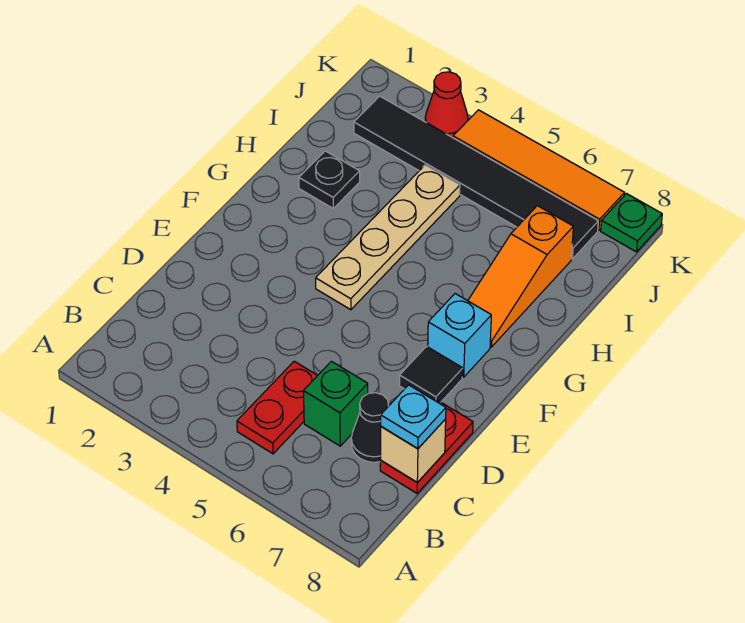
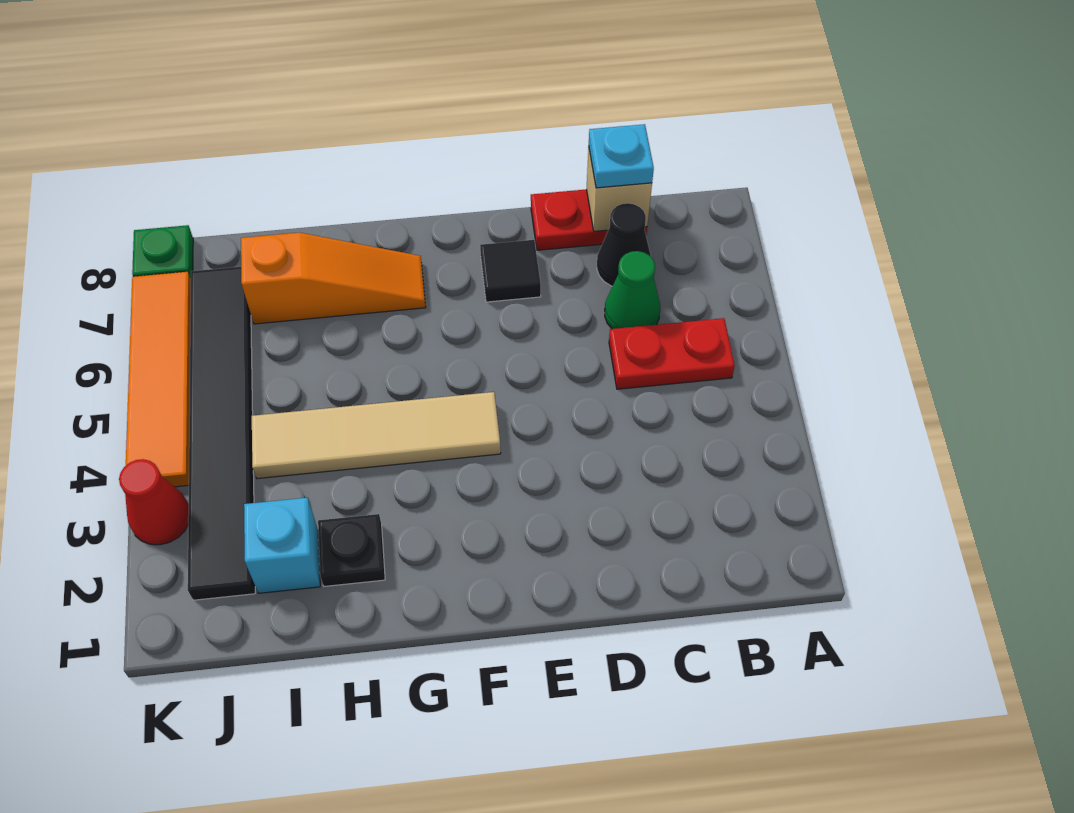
green 1x1 brick [303,361,368,446] -> green 1x1 cone [605,251,660,329]
tan 1x4 plate [316,165,460,310] -> tan 1x4 tile [252,392,501,479]
cyan 1x1 brick [428,294,491,377] -> cyan 1x1 brick moved to [244,498,320,593]

